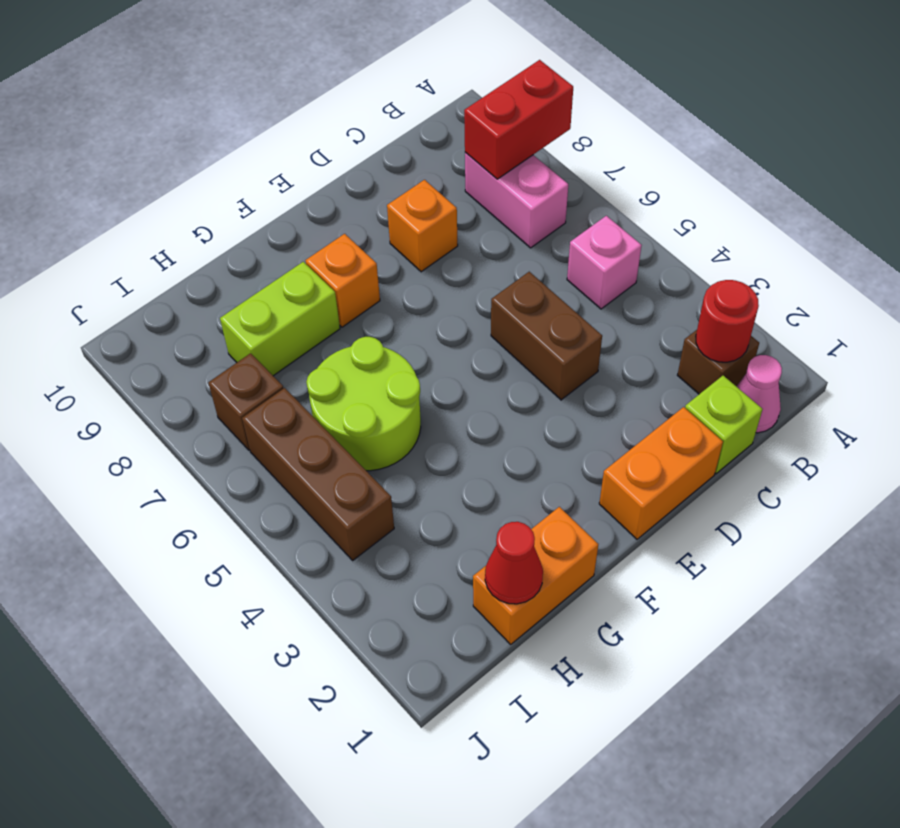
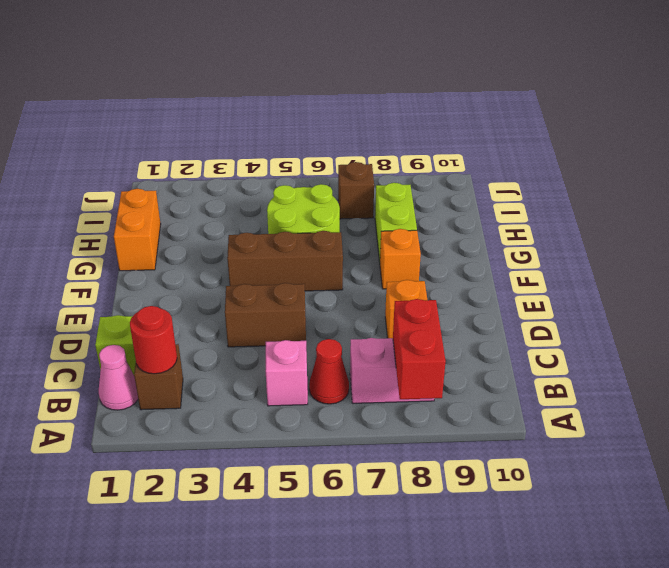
orange 1x2 brick [599,407,723,539] -> none
red 1x1 cone [485,522,543,604] -> red 1x1 cone moved to [309,339,349,404]
brown 1x3 brick [242,388,394,560] -> brown 1x3 brick moved to [227,231,343,291]

